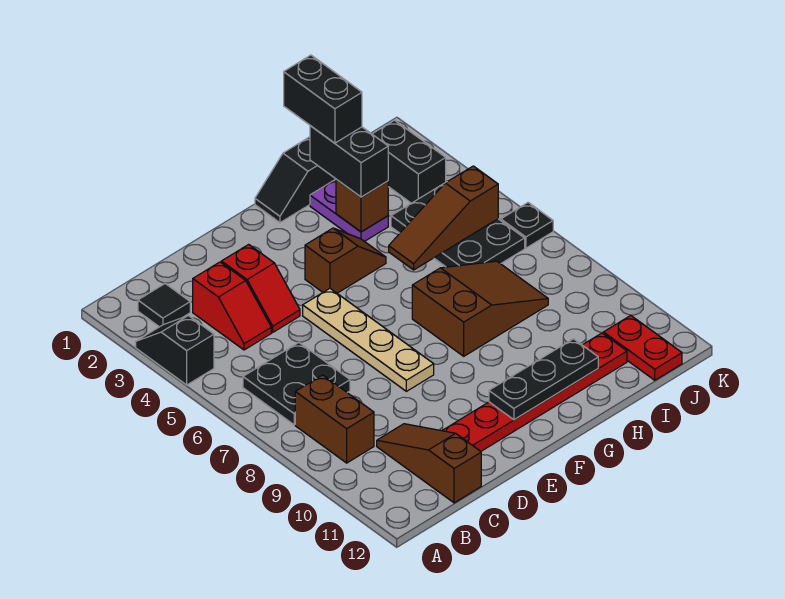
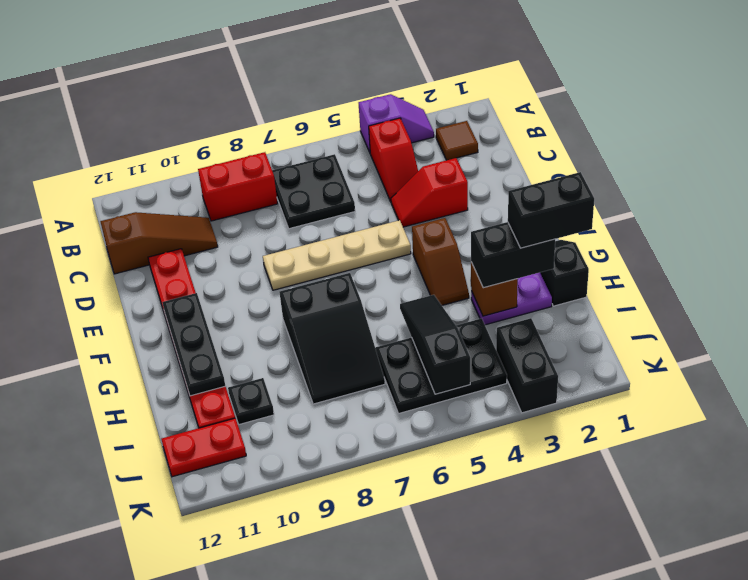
black 1x2 slope [136,316,214,385] -> purple 1x2 slope [359,94,434,152]
black 1x1 tile [138,284,190,327] -> brown 1x1 tile [436,121,478,160]
brown 1x2 brick [295,375,374,463] -> red 1x2 brick [198,152,278,221]
red 1x2 slope [193,262,271,350] -> red 1x2 slope turned to [369,118,418,201]
brown 2x3 slope [412,261,548,356] -> black 2x3 slope [280,273,385,404]
brown 1x3 slope [389,166,498,270] -> black 1x3 slope [400,295,470,394]
black 1x2 brick [372,120,446,203] -> black 1x2 brick turned to [496,318,558,413]
black 1x1 plate [501,203,553,248] -> black 1x1 plate moved to [228,378,274,424]

